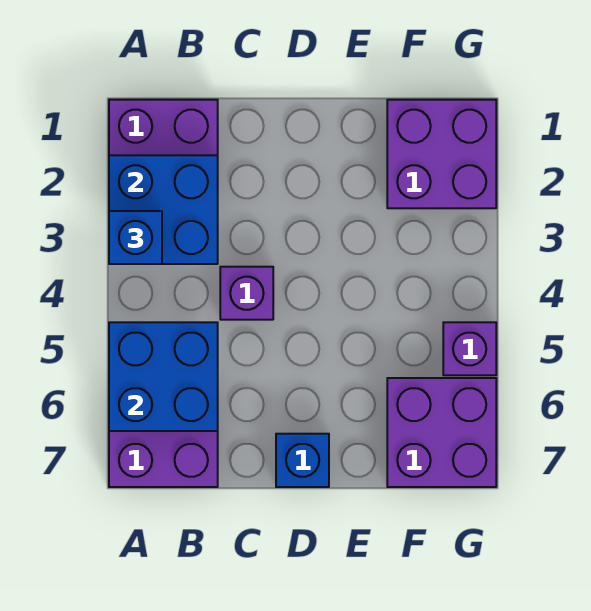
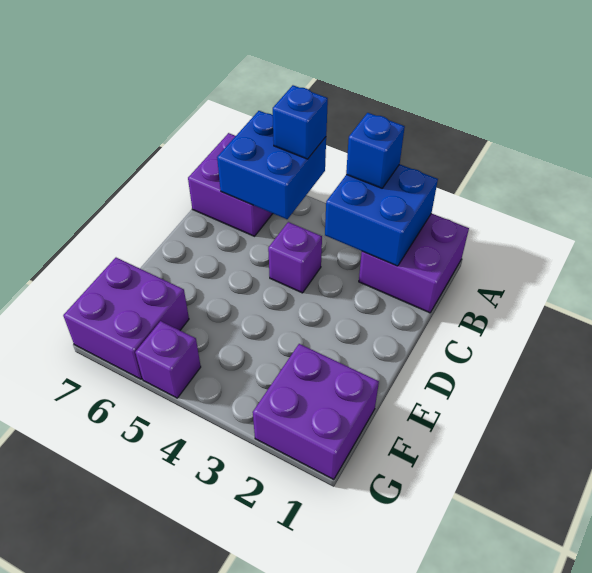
blue 1x1 brick [276,434,329,487] -> blue 1x1 brick moved to [273,85,328,159]

